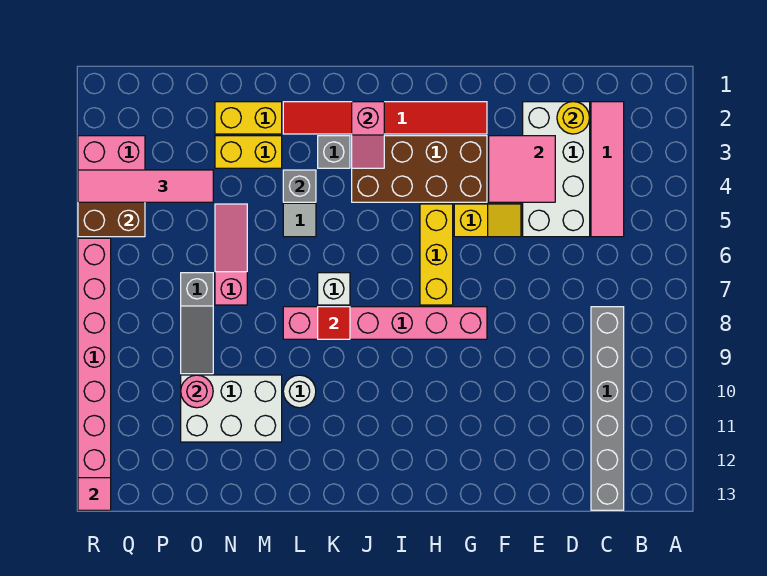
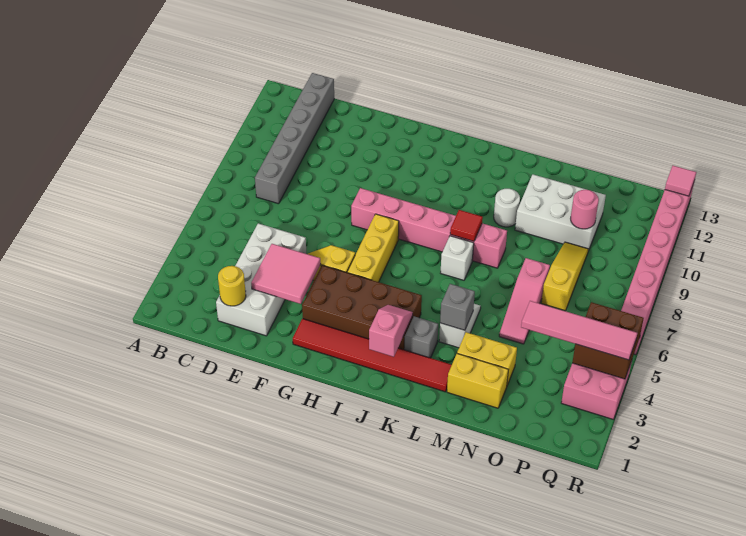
pink 1x4 tile [591,102,624,237] -> none
grey 1x3 slope [181,273,213,374] -> yellow 1x3 slope [541,242,589,311]

